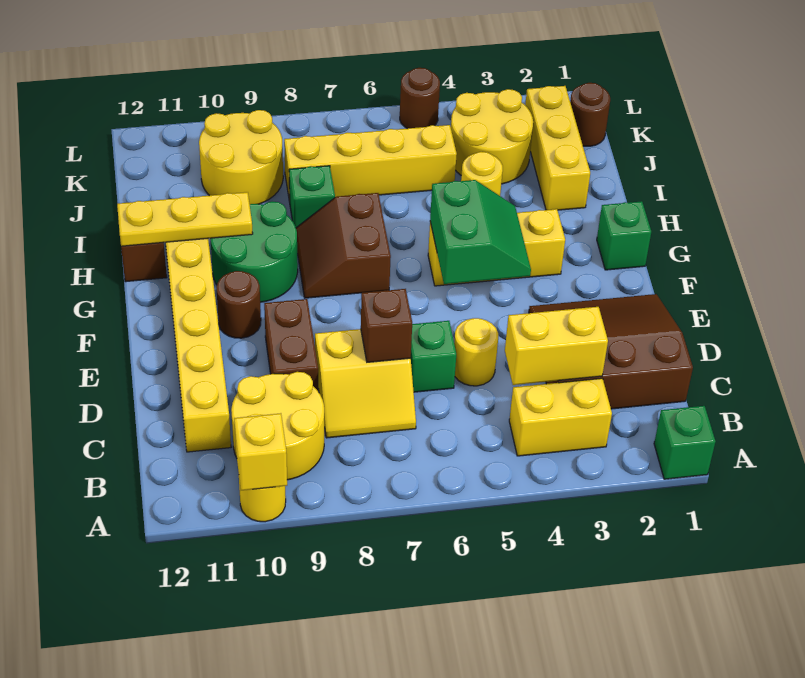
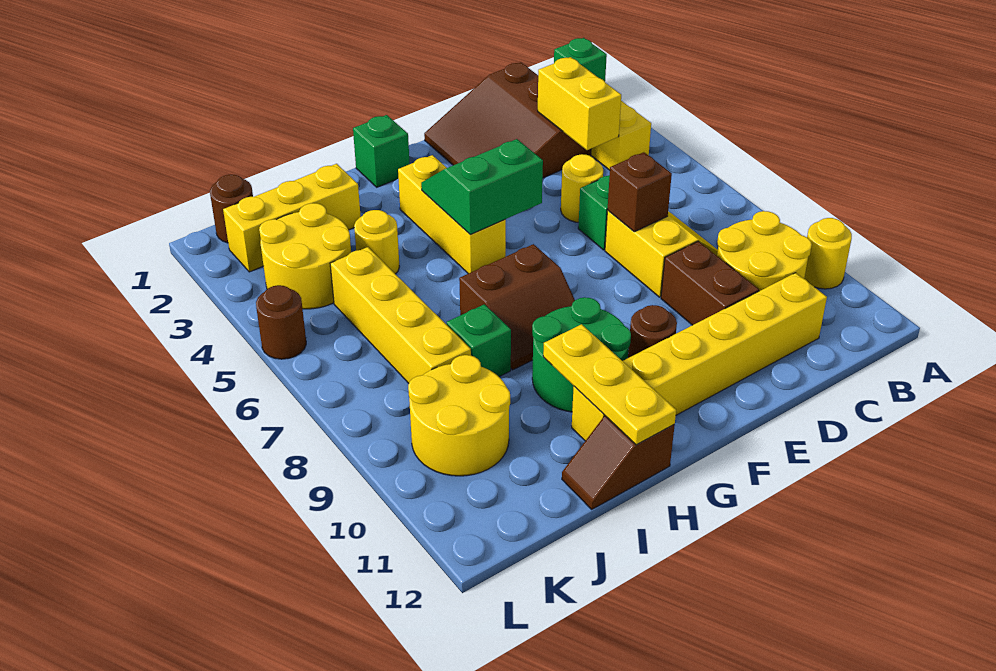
yellow 1x1 brick [234,413,287,490] -> none
brown 1x2 brick [264,299,318,391] -> brown 1x2 brick turned to [661,241,759,325]

